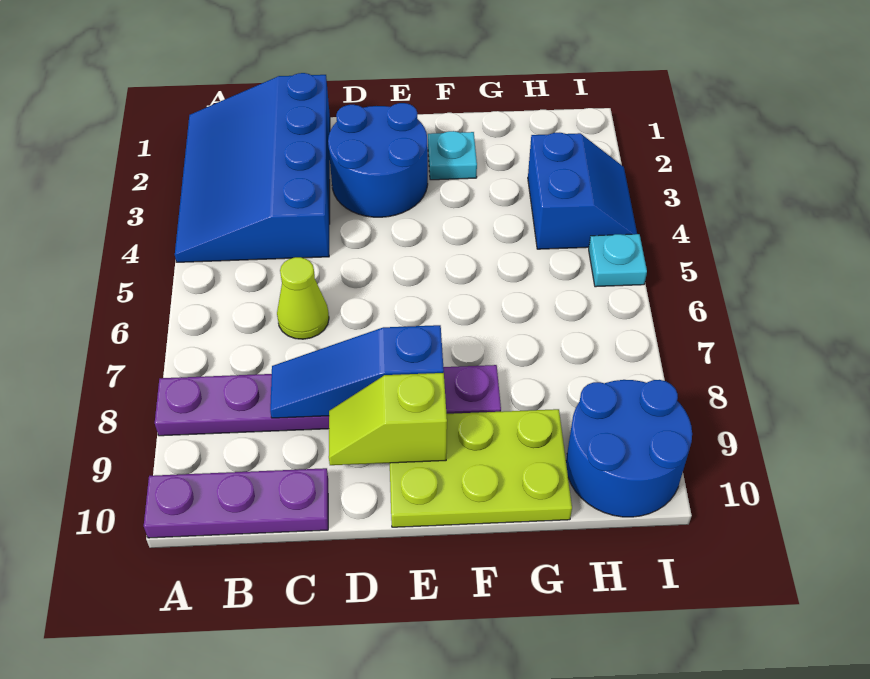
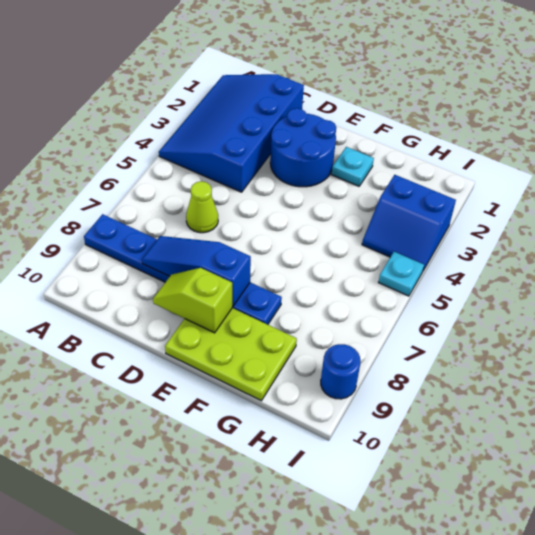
purple 1x6 plate [155,365,501,436] -> blue 1x6 plate [84,214,282,325]
purple 1x3 plate [144,468,328,538] -> none
blue 2x2 slope [528,133,637,249] -> blue 2x2 slope turned to [362,175,456,270]
blue 2x2 round brick [566,380,692,517] -> blue 1x1 round brick [321,344,360,399]

